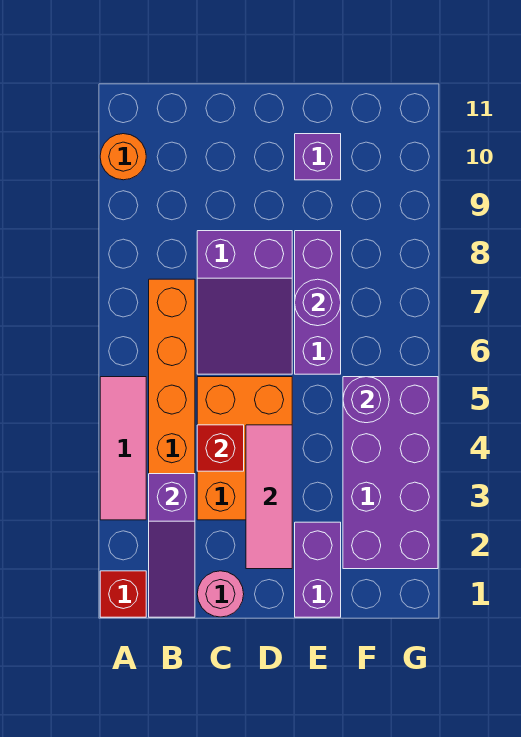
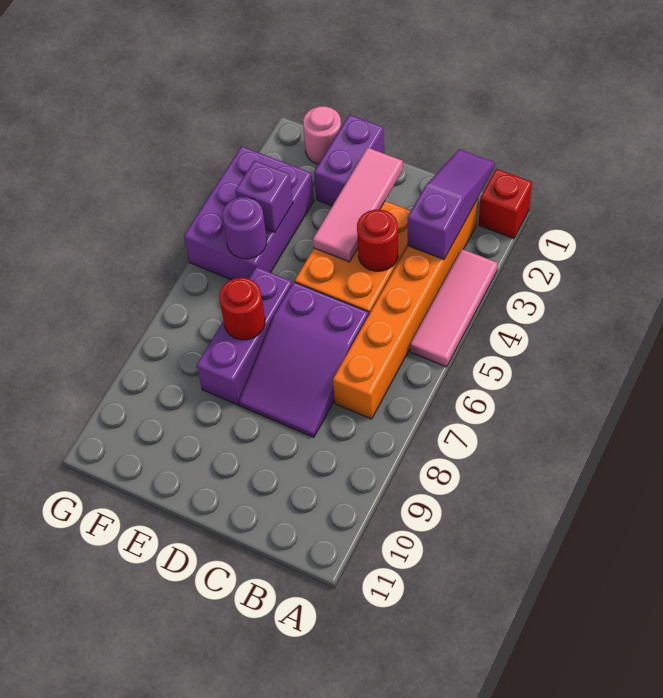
orange 1x1 round brick [100,134,146,180] -> none
pink 1x1 round brick [197,571,244,617] -> pink 1x1 round brick moved to [303,106,341,164]
red 1x1 brick [197,425,244,471] -> red 1x1 round brick [357,209,398,271]
purple 2x3 slope [197,231,292,374] -> purple 2x3 slope turned to [239,282,369,437]
purple 1x1 round brick [295,279,341,326] -> red 1x1 round brick [219,278,265,340]
purple 1x1 brick [295,134,341,180] -> purple 1x1 brick moved to [235,160,293,232]
purple 2x4 brick [343,377,438,569] -> purple 2x3 brick [184,146,314,280]

